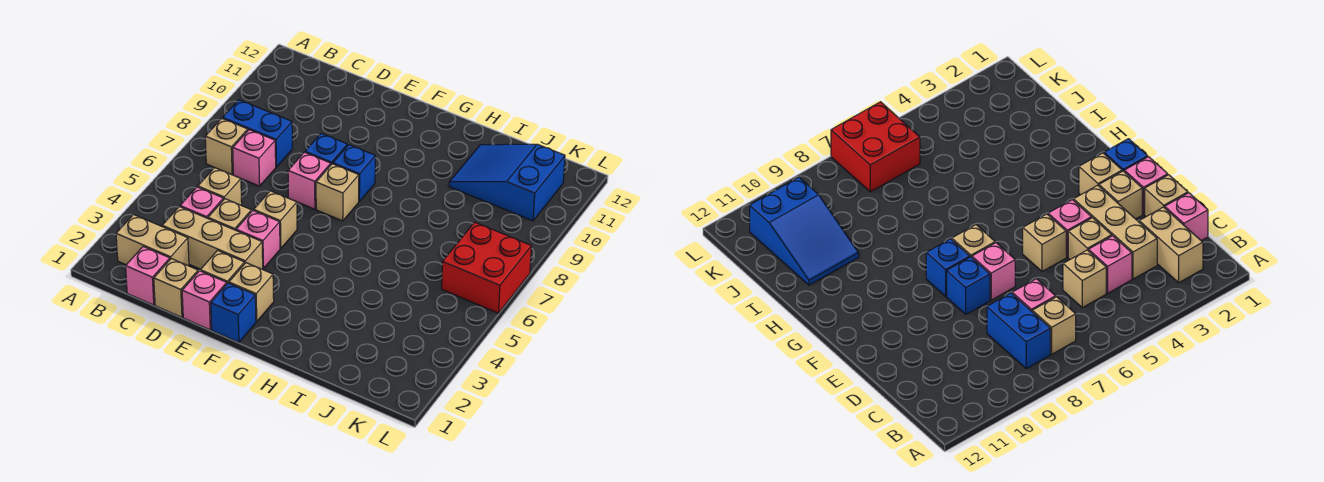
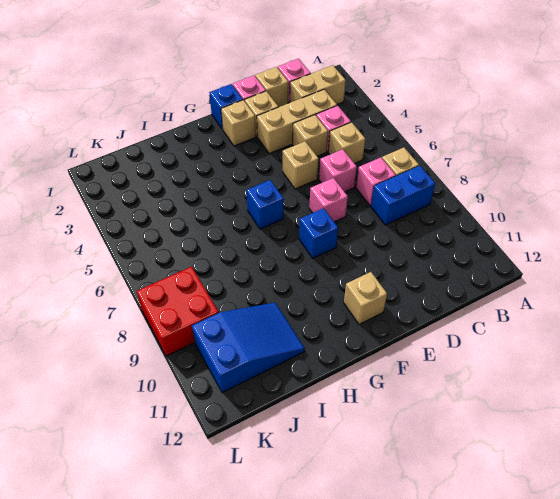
pink 1x1 brick [236,211,280,269] -> pink 1x1 brick moved to [319,149,357,192]
blue 1x1 brick [305,133,347,164] -> blue 1x1 brick moved to [247,180,284,229]
tan 1x1 brick [316,164,359,221] -> tan 1x1 brick moved to [344,272,387,324]
red 2x2 brick [442,222,531,313] -> red 2x2 brick moved to [137,267,219,356]

